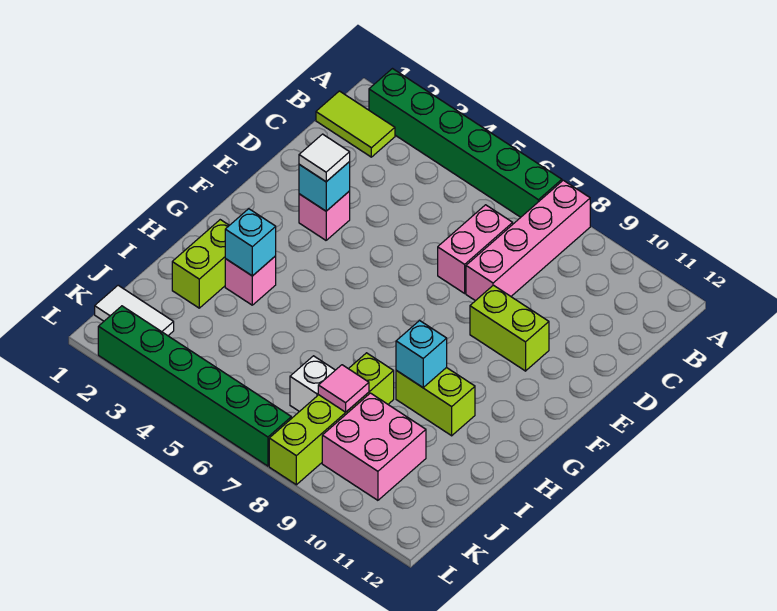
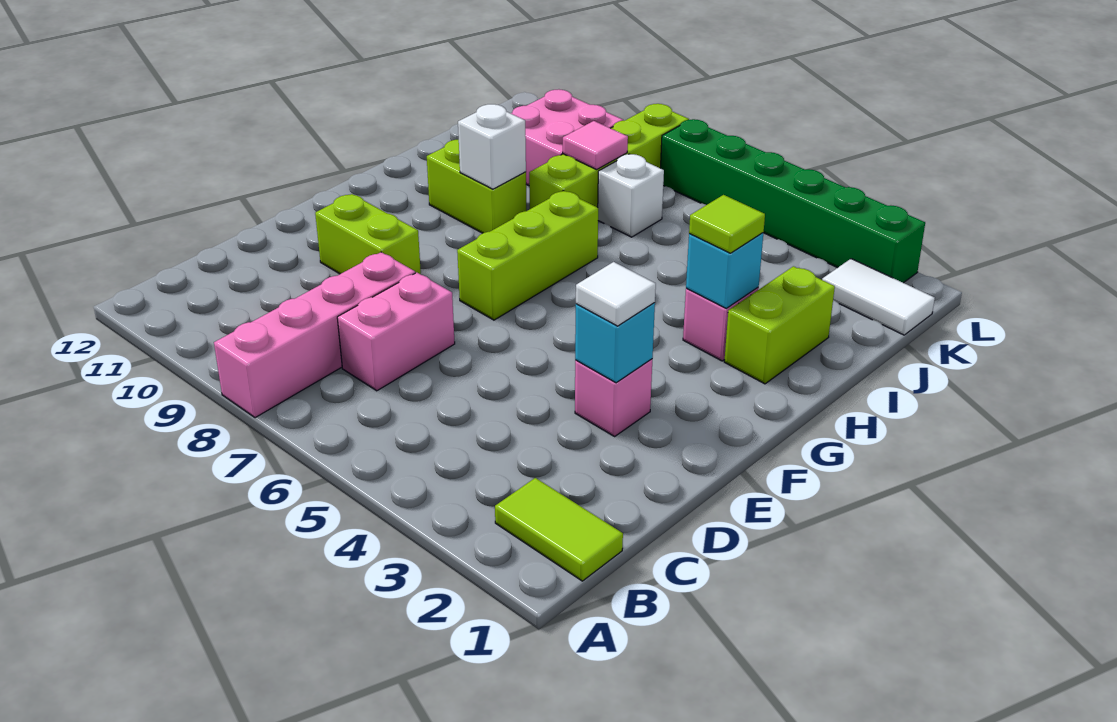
green 1x6 brick [369,69,562,217] -> none
none -> lime 1x3 brick [457,191,598,320]
none -> lime 1x1 tile [689,195,765,253]
cyan 1x1 brick [396,321,447,387] -> white 1x1 brick [458,104,526,189]

